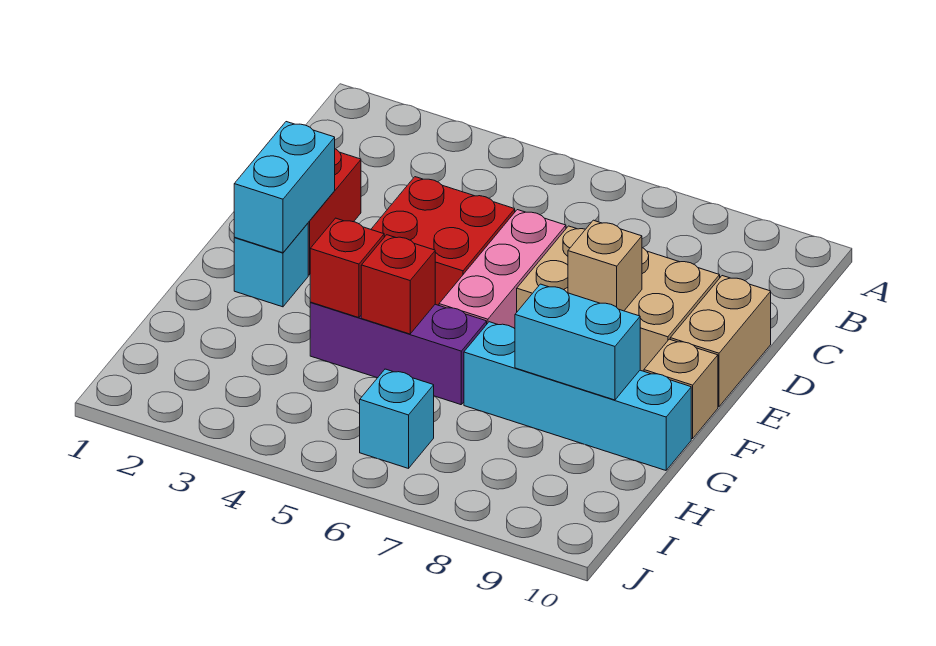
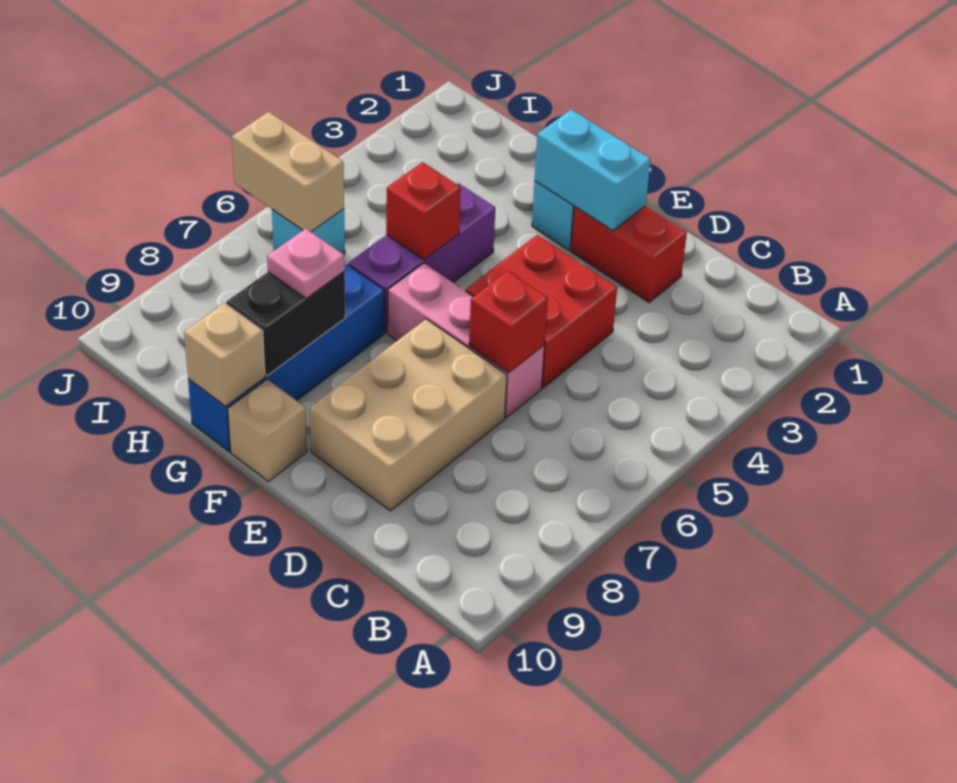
tan 1x2 brick [670,276,771,407] -> tan 1x2 brick moved to [232,112,344,232]
tan 1x1 brick [568,220,642,311] -> tan 1x1 brick moved to [184,303,265,406]
red 1x1 brick [310,218,384,318] -> red 1x1 brick moved to [469,271,548,373]
cyan 1x4 brick [464,322,691,470] -> blue 1x4 brick [188,264,384,451]
cyan 1x2 brick [515,284,640,400] -> black 1x2 brick [226,271,345,376]
none -> pink 1x1 plate [267,229,345,298]

